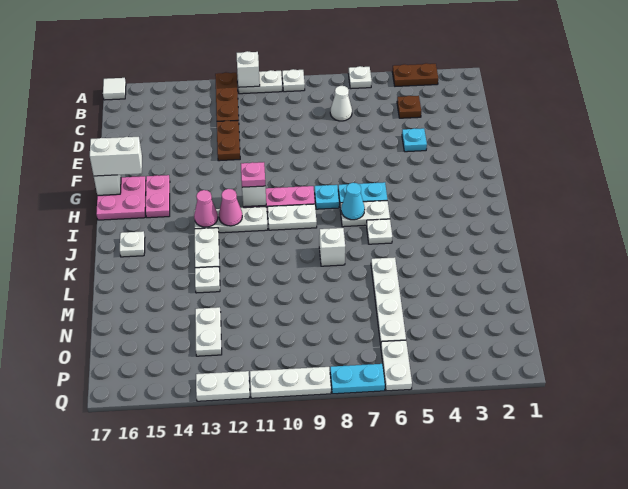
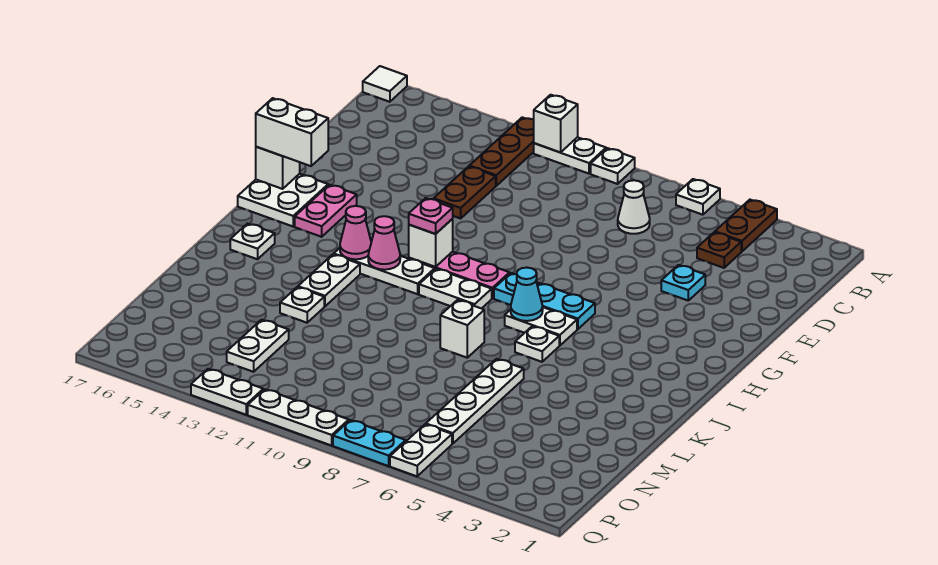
brown 1x2 plate [392,63,438,86] -> brown 1x2 plate turned to [715,200,777,252]
pink 2x2 plate [96,176,146,220] -> white 2x2 plate [238,174,328,226]

